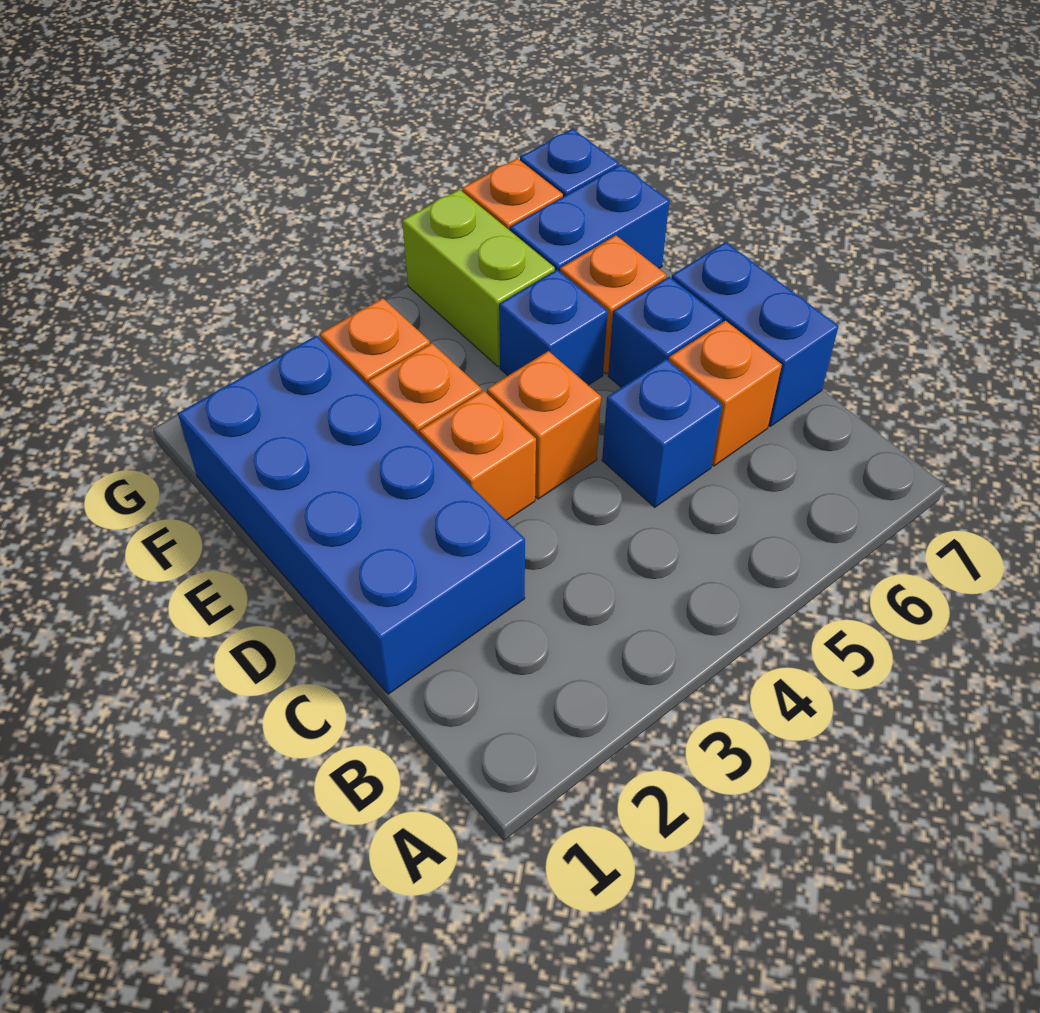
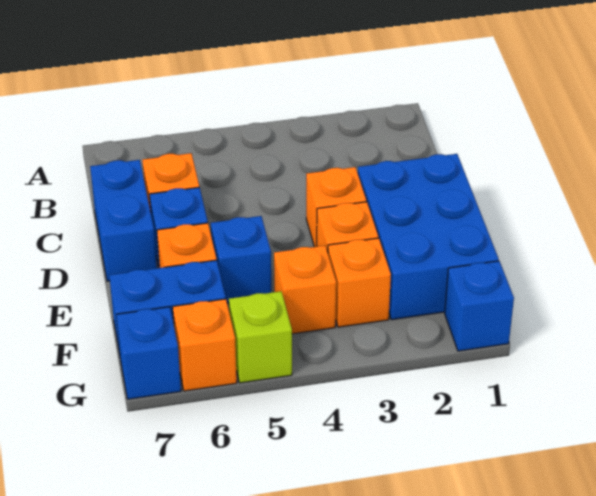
blue 2x4 brick [178,336,525,694] -> blue 2x3 brick [358,154,499,320]
blue 1x1 brick [602,359,722,507] -> blue 1x1 brick moved to [445,261,514,351]
orange 1x1 brick [487,351,601,499] -> orange 1x1 brick moved to [274,246,336,334]
lime 1x2 brick [402,189,555,367] -> lime 1x1 brick [229,291,292,383]

